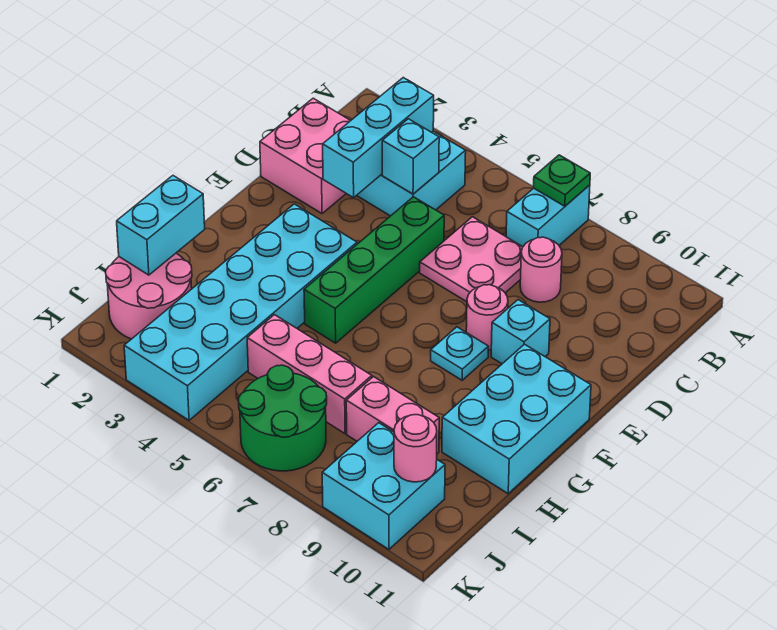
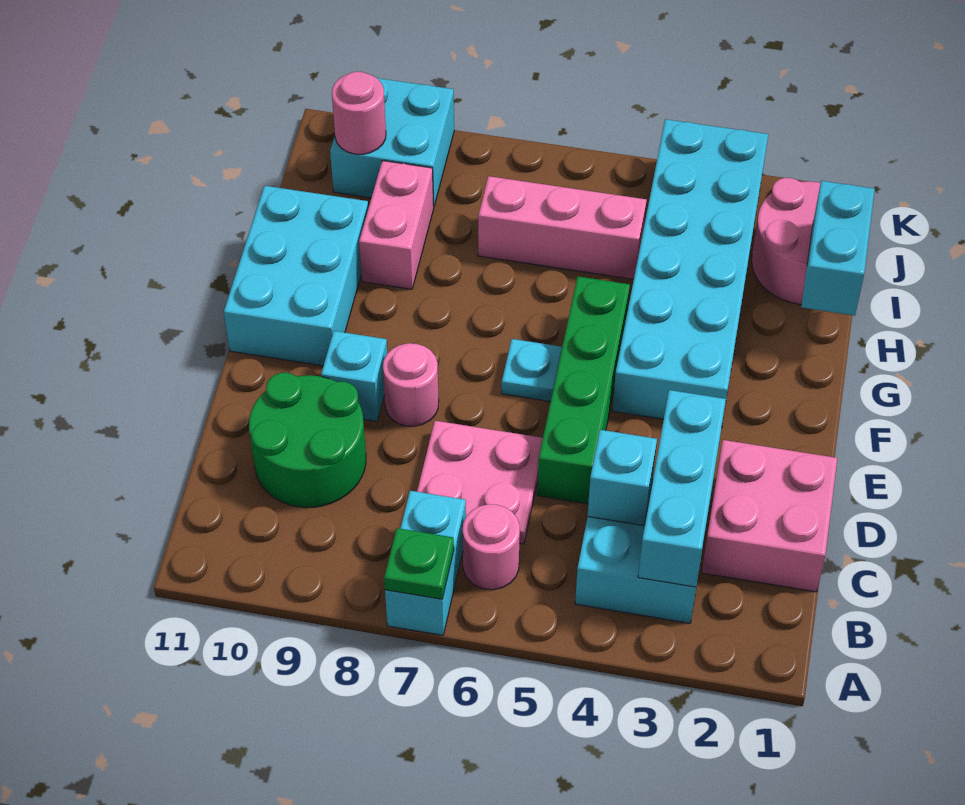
pink 1x1 round brick [520,237,562,302] -> pink 1x1 round brick moved to [463,504,520,590]
cyan 1x1 plate [431,327,489,380] -> cyan 1x1 plate moved to [502,339,562,402]
pink 1x2 brick [346,377,439,454] -> pink 1x2 brick turned to [359,161,434,289]
green 2x2 round brick [238,365,327,471] -> green 2x2 round brick moved to [249,373,366,508]

